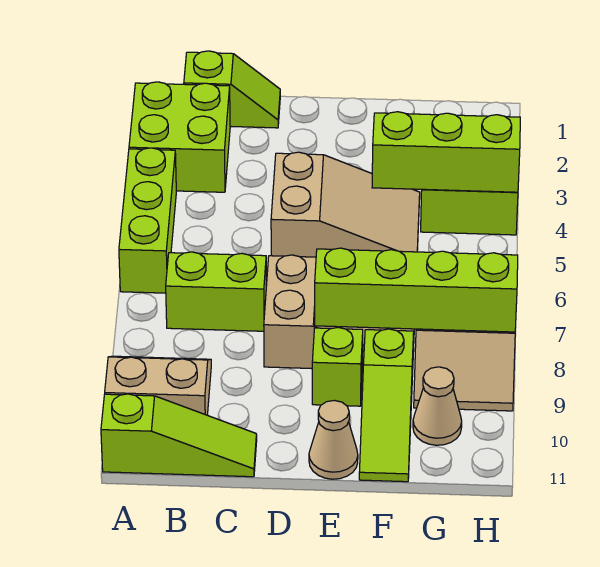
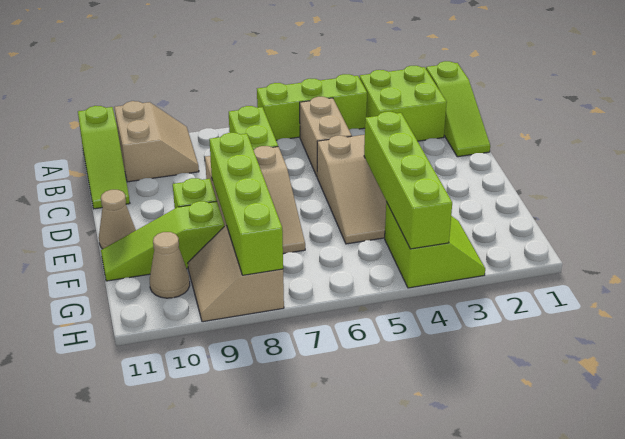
lime 1x2 slope [184,51,280,128] -> lime 1x3 slope [426,61,490,157]
none -> tan 1x2 brick [300,97,352,176]
lime 1x3 brick [372,112,520,192] -> lime 1x4 brick [364,112,452,249]

